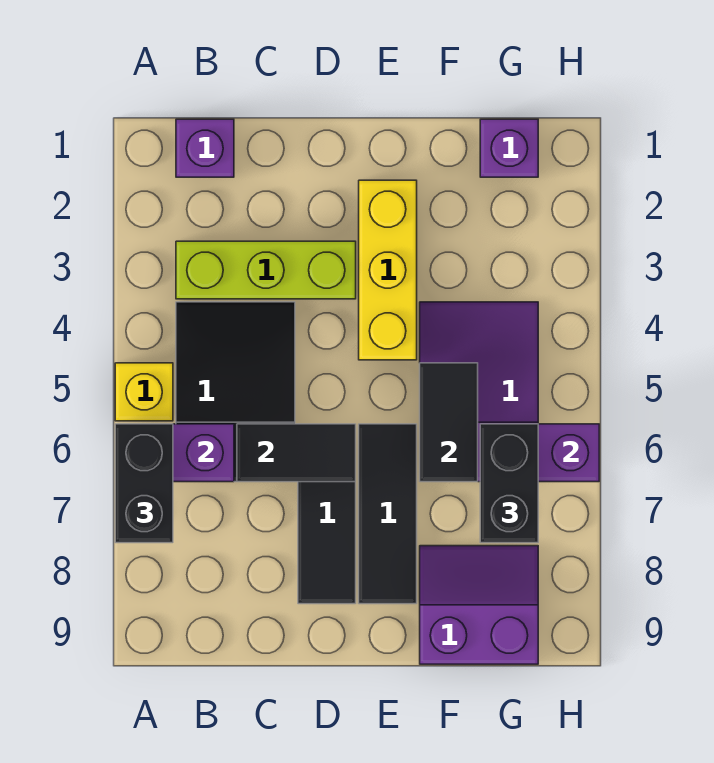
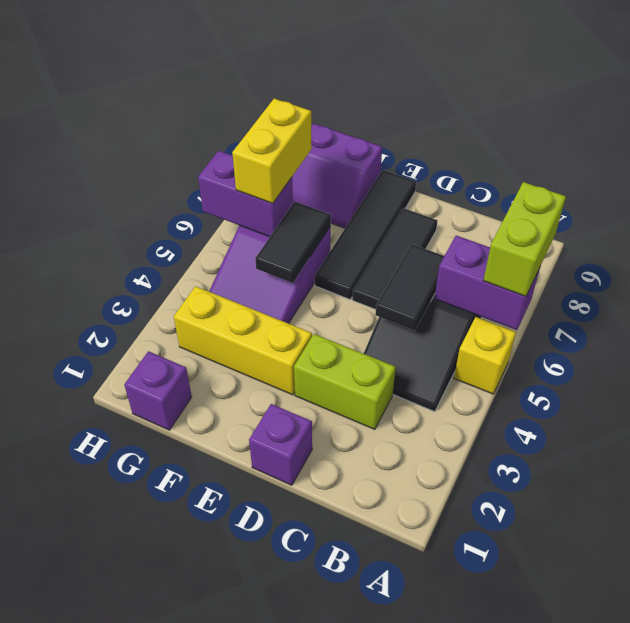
black 1x2 brick [115,424,173,543] -> lime 1x2 brick [483,182,566,296]
purple 1x1 brick [176,119,234,177] -> purple 1x1 brick moved to [249,404,312,485]
lime 1x3 brick [176,241,356,299] -> lime 1x2 brick [294,334,396,430]
black 1x2 tile [237,424,356,482] -> black 1x2 tile turned to [375,244,444,330]
yellow 1x3 brick [359,180,417,360] -> yellow 1x3 brick turned to [174,286,312,395]
black 1x3 tile [359,424,417,604] -> black 1x4 tile [315,170,416,299]
black 1x2 brick [480,424,538,543] -> yellow 1x2 brick [232,99,312,203]

